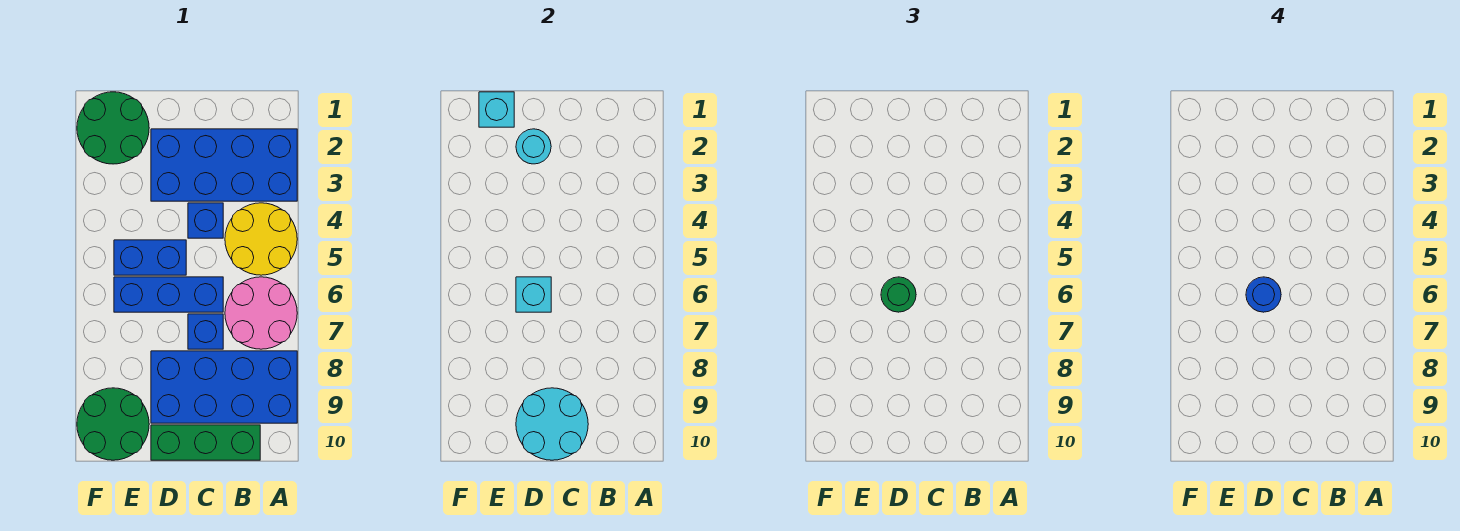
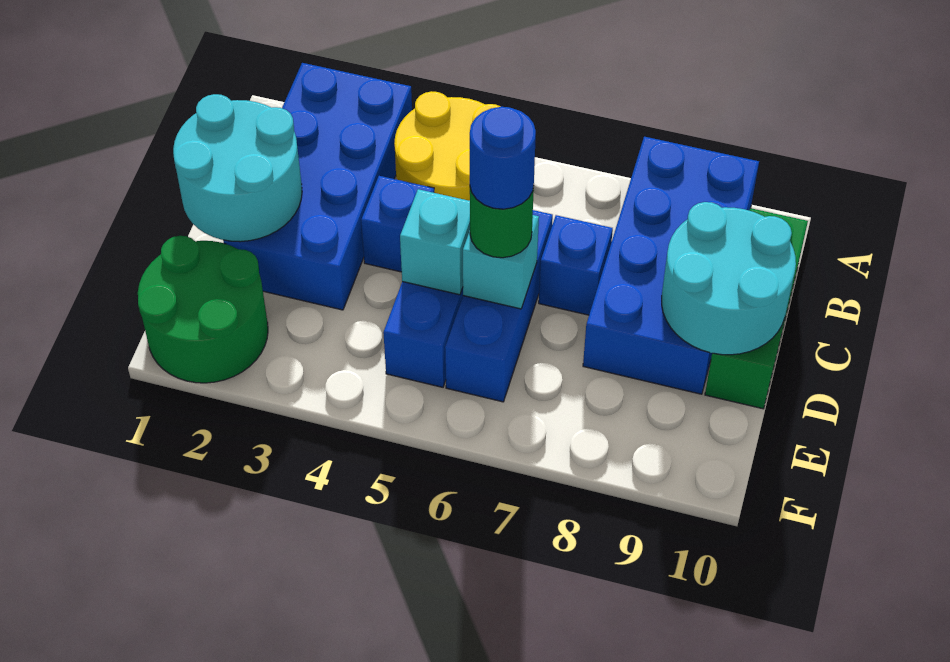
pink 2x2 round brick [225,277,297,349] -> none
cyan 1x1 round brick [516,129,551,164] -> cyan 2x2 round brick [173,94,302,242]
cyan 1x1 brick [479,92,514,127] -> cyan 1x1 brick moved to [400,189,470,295]
green 2x2 round brick [77,388,149,460] -> none

